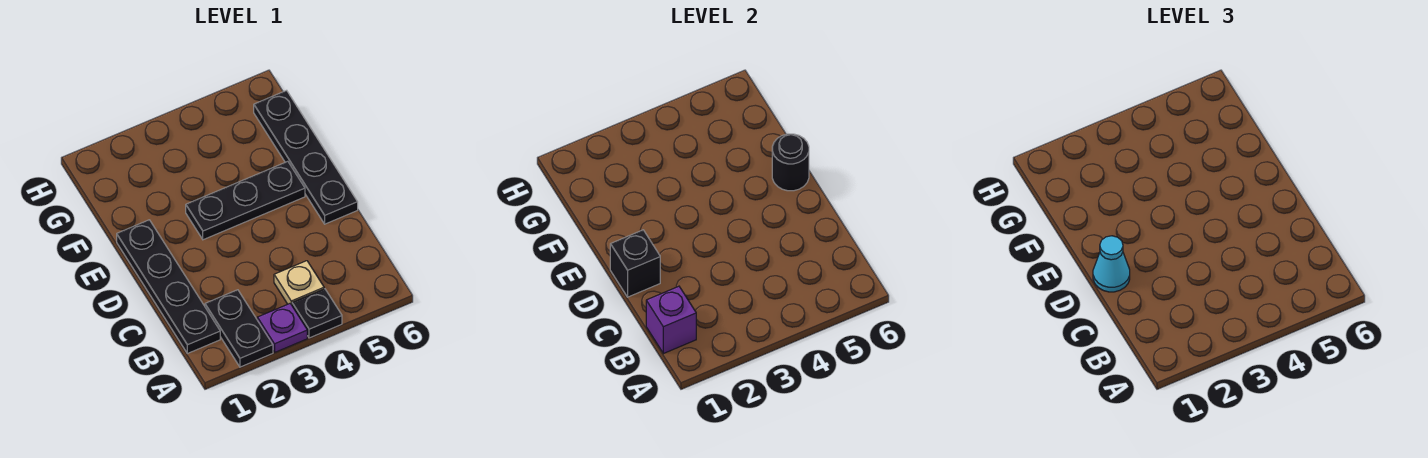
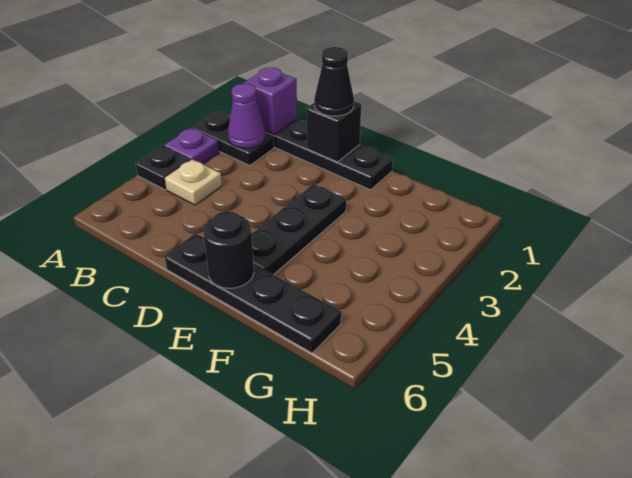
none -> purple 1x1 cone [228,83,266,148]
cyan 1x1 cone [1093,236,1130,292] -> black 1x1 cone [314,47,354,116]

